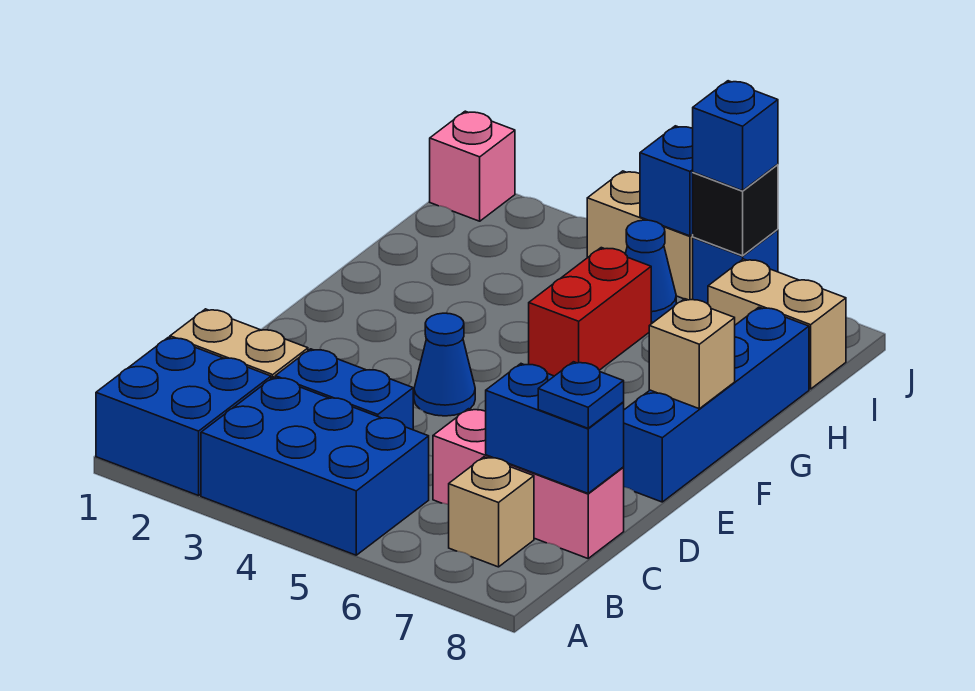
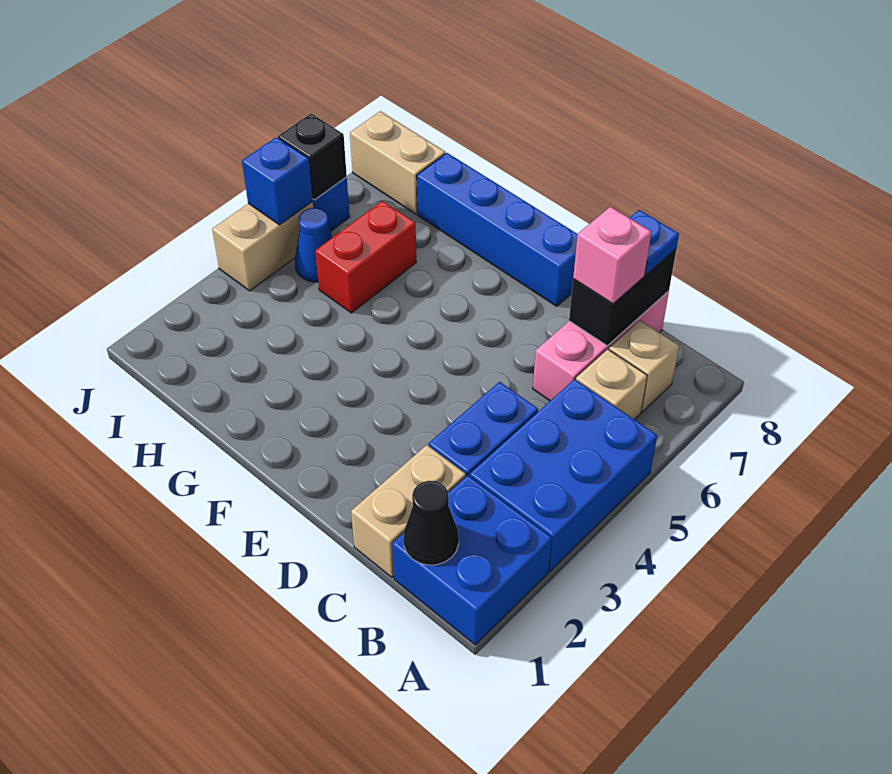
none -> black 1x1 cone [404,481,459,565]
blue 1x2 brick [486,364,624,493] -> black 1x2 brick [569,249,676,346]
blue 1x1 cone [414,313,475,416] -> none
tan 1x1 brick [649,299,735,409] -> tan 1x1 brick moved to [576,349,647,420]
red 1x2 brick [529,248,651,376] -> red 1x2 brick turned to [315,201,416,313]
tan 1x2 brick [708,259,846,389] -> tan 1x2 brick turned to [350,111,445,214]
pink 1x1 brick [430,111,515,221] -> pink 1x1 brick moved to [573,207,651,304]
blue 1x1 brick [693,81,778,191] -> none

